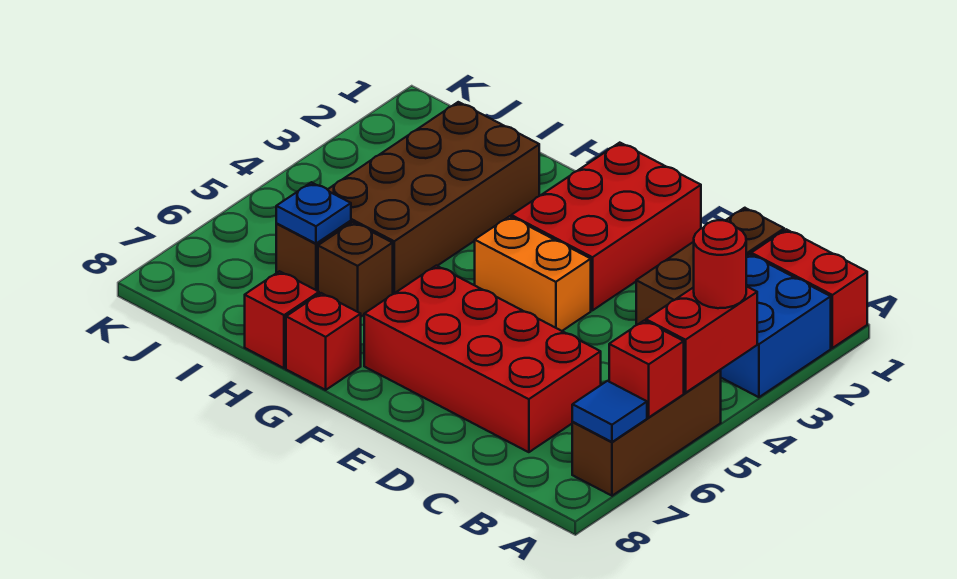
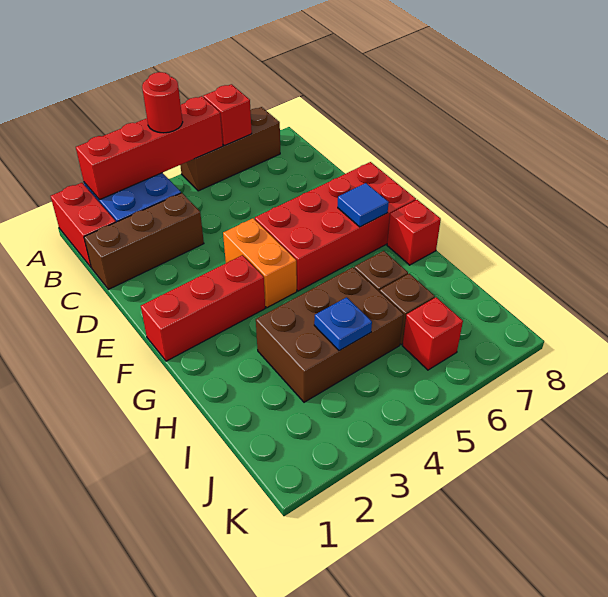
red 1x2 brick [646,286,757,393] -> red 1x4 brick [76,96,223,200]
blue 1x1 tile [572,381,647,442] -> blue 1x1 tile moved to [338,183,389,227]
red 2x4 brick [364,266,601,452] -> red 2x4 brick turned to [255,162,416,291]
red 2x3 brick [511,143,701,310] -> red 1x3 brick [141,255,265,361]
brown 2x4 brick [327,102,539,294] -> brown 2x3 brick [256,267,404,402]
red 1x1 brick [245,271,319,368] -> red 1x1 brick moved to [403,297,463,370]
blue 1x1 plate [276,182,351,244] -> blue 1x1 plate moved to [314,297,372,351]

